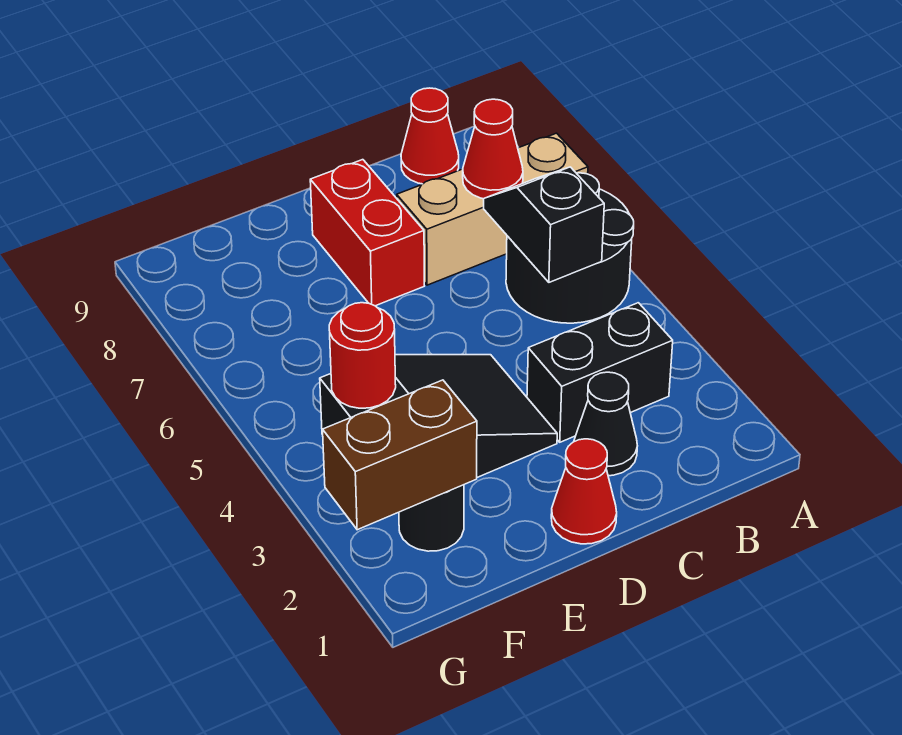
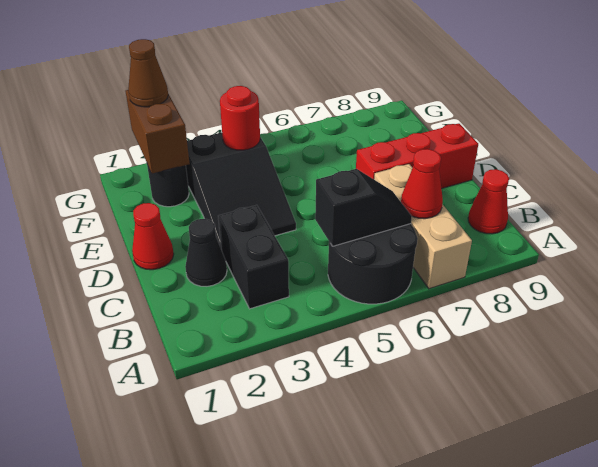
red 1x2 brick [310,160,424,306] -> red 1x3 brick [356,124,478,189]
none -> brown 1x1 cone [128,39,168,107]

